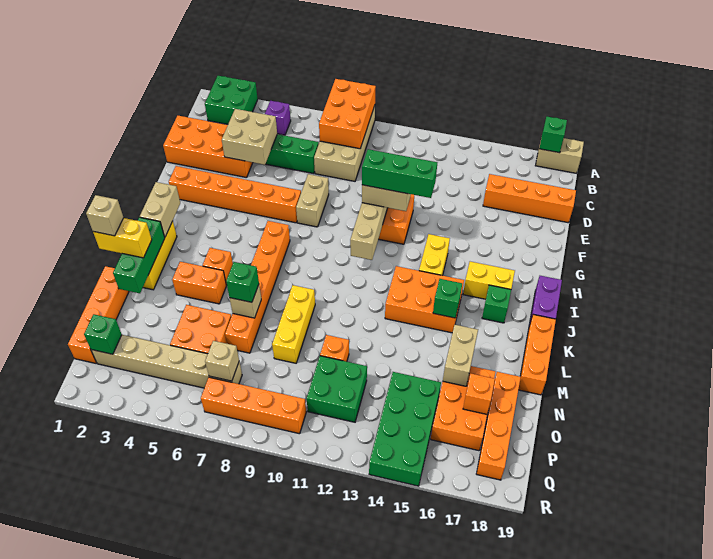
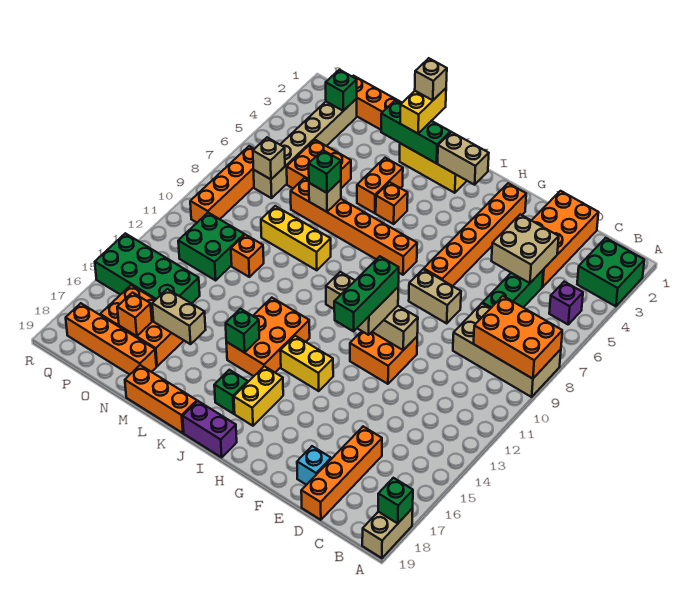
none -> cyan 1x1 brick [297,446,331,485]

